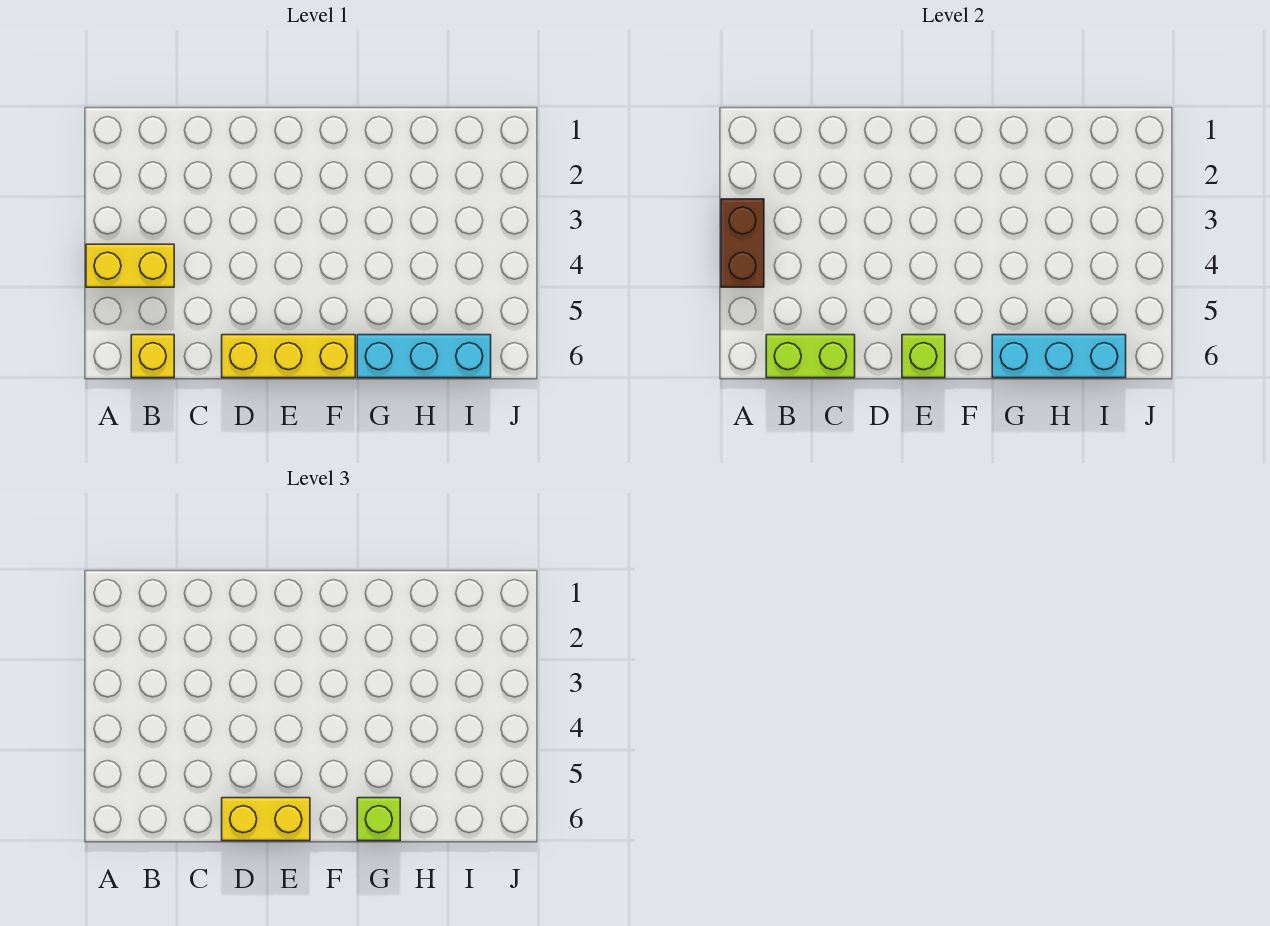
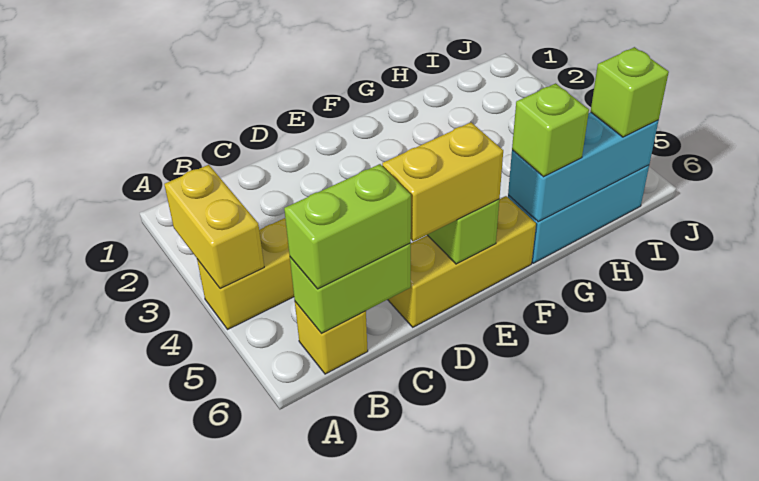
brown 1x2 brick [721,199,764,287] -> yellow 1x2 brick [164,165,264,289]
none -> lime 1x2 brick [284,164,411,289]
none -> lime 1x1 brick [591,47,669,137]

